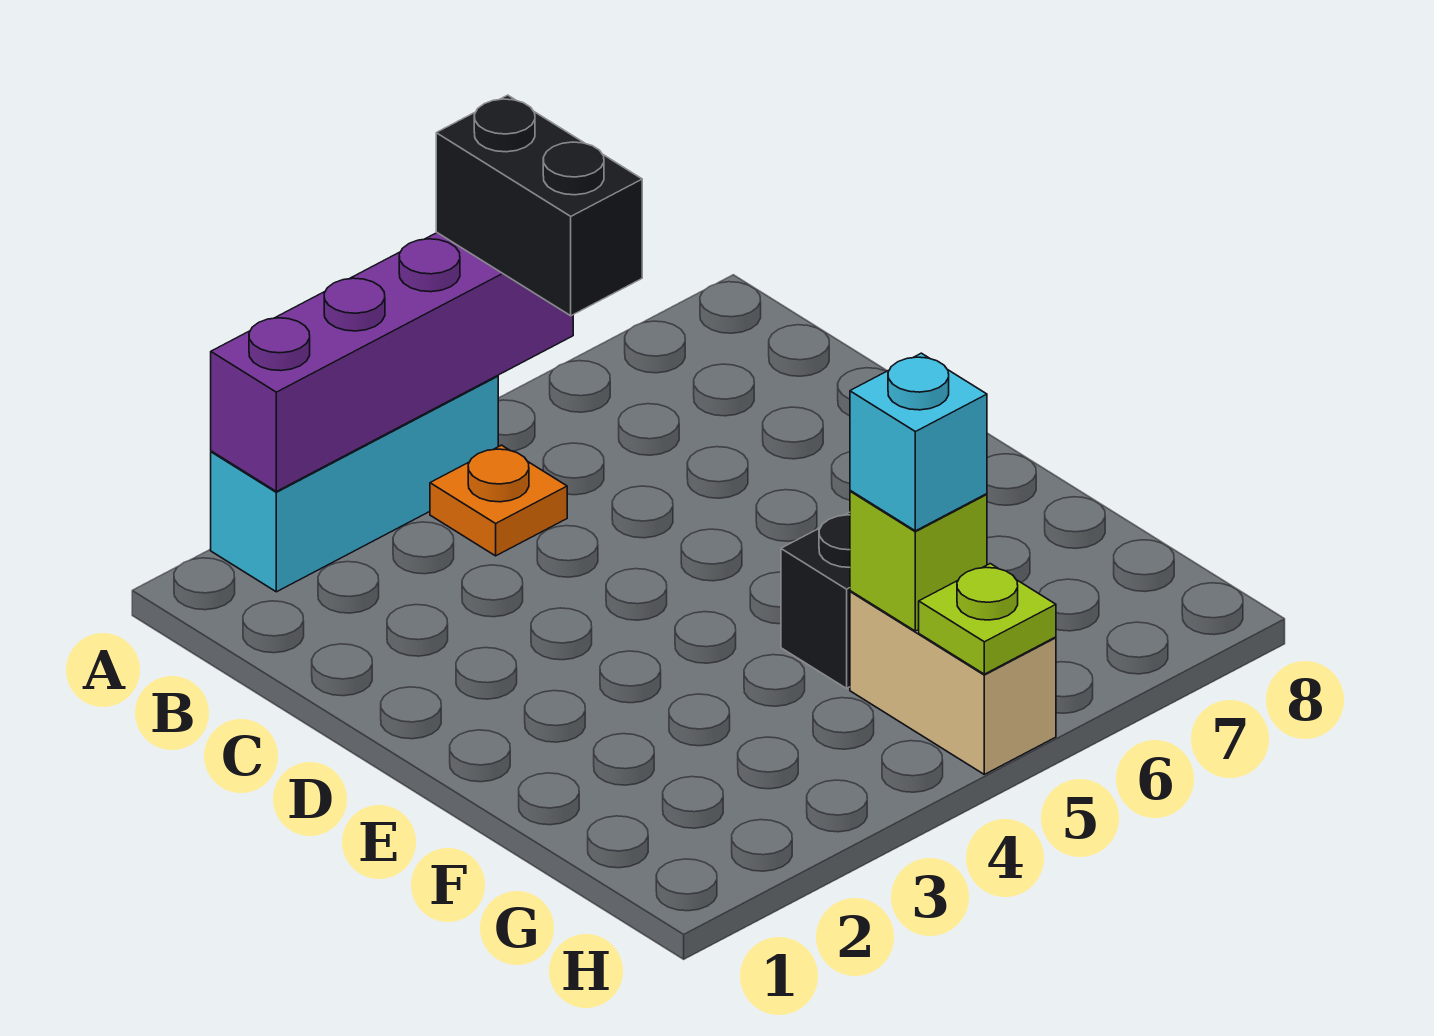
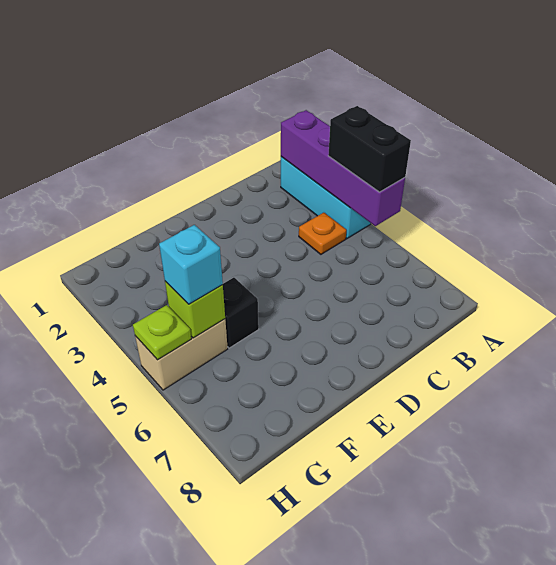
black 1x2 brick [436,95,642,316] -> black 1x2 brick turned to [328,106,411,192]

